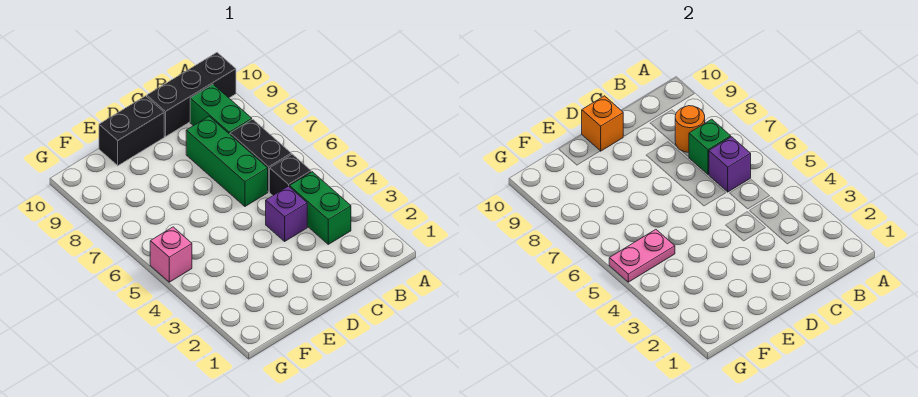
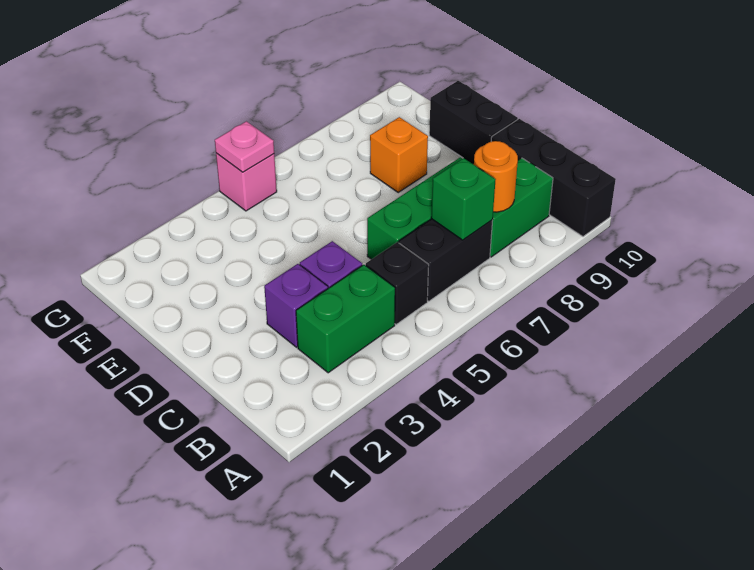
purple 1x1 brick [709,137,751,192] -> purple 1x1 brick moved to [264,264,328,347]
orange 1x1 brick [582,96,623,151] -> orange 1x1 brick moved to [370,117,428,192]
pink 1x2 plate [609,229,675,282] -> pink 1x1 plate [215,121,274,172]

